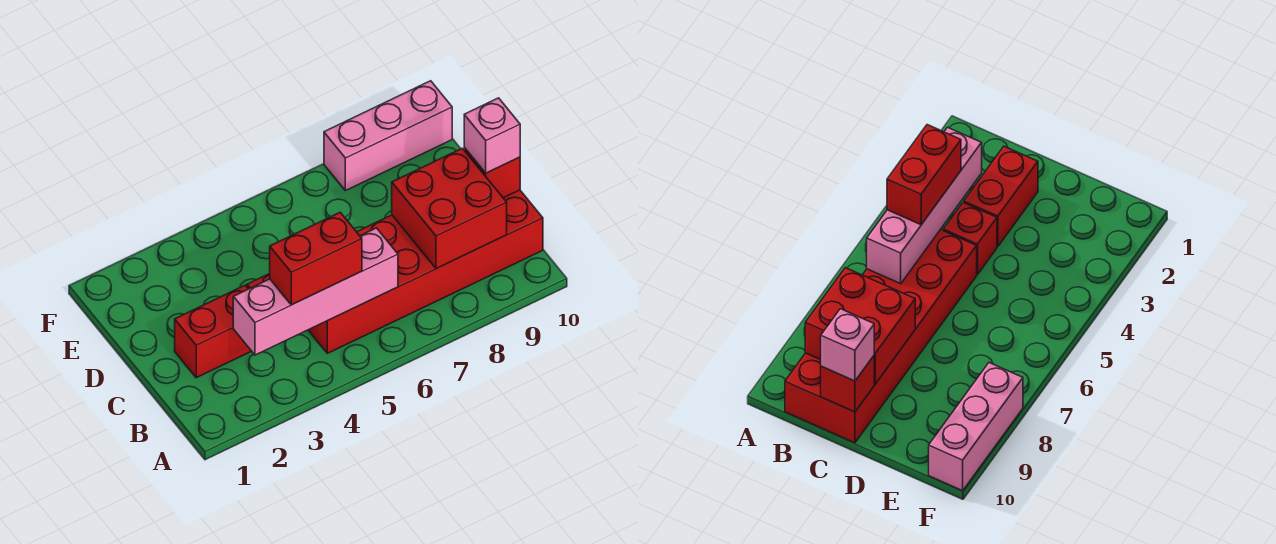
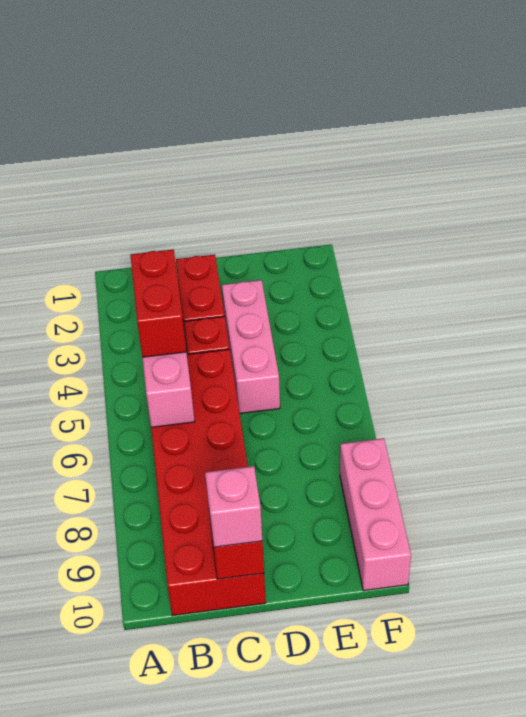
red 2x2 brick [392,148,507,269] -> none
none -> pink 1x3 brick [222,280,280,413]

